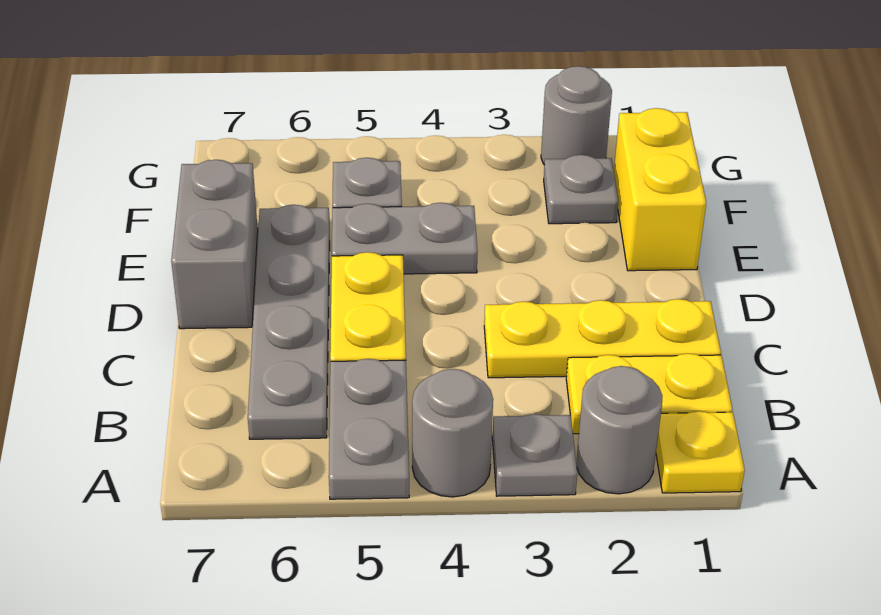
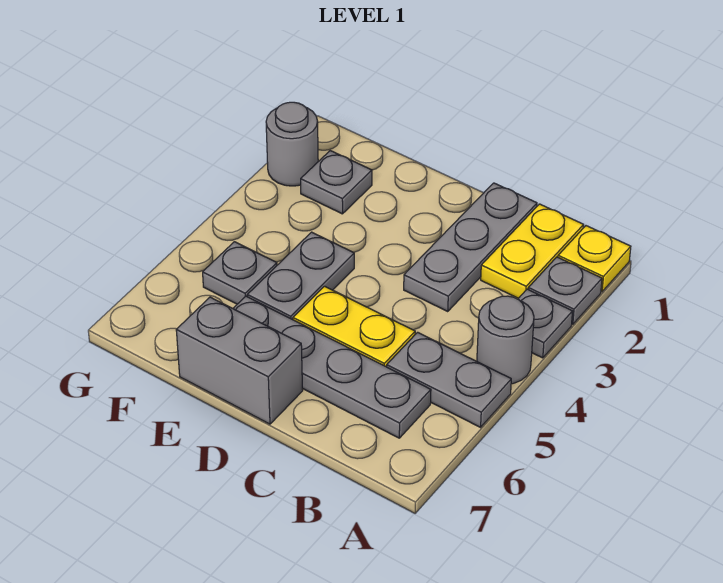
grey 1x1 round brick [576,366,662,494] -> grey 1x1 plate [528,257,602,324]
yellow 1x3 plate [484,299,721,378] -> grey 1x3 plate [404,183,537,312]
yellow 1x2 brick [614,108,706,271] -> none

